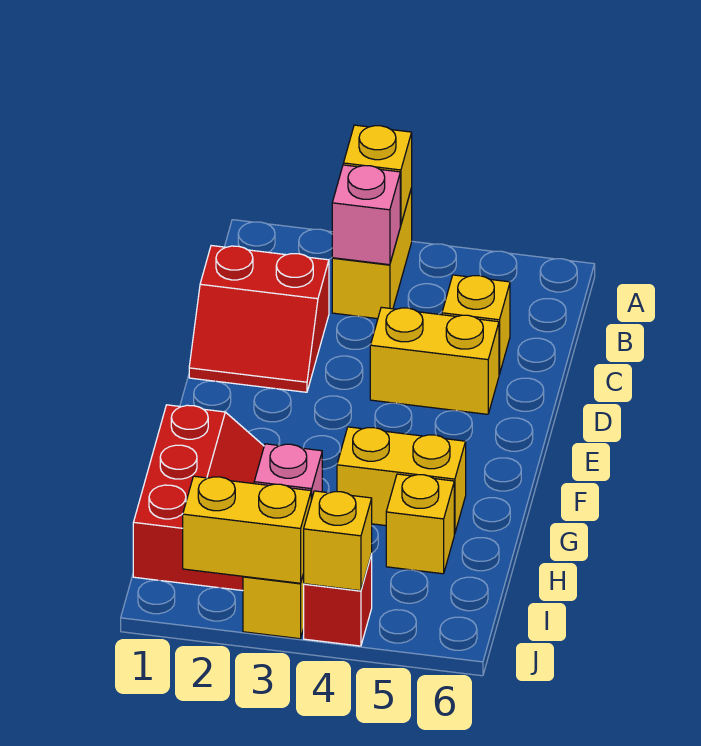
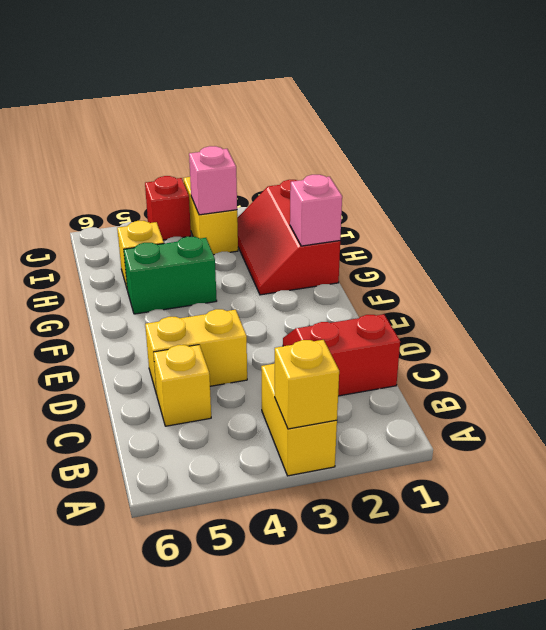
pink 1x1 brick [332,165,400,265] -> pink 1x1 brick moved to [290,175,342,246]
yellow 1x2 brick [337,427,466,534] -> green 1x2 brick [124,237,217,314]
yellow 1x2 brick [183,476,311,583] -> none
yellow 1x1 brick [304,491,372,591] -> none

